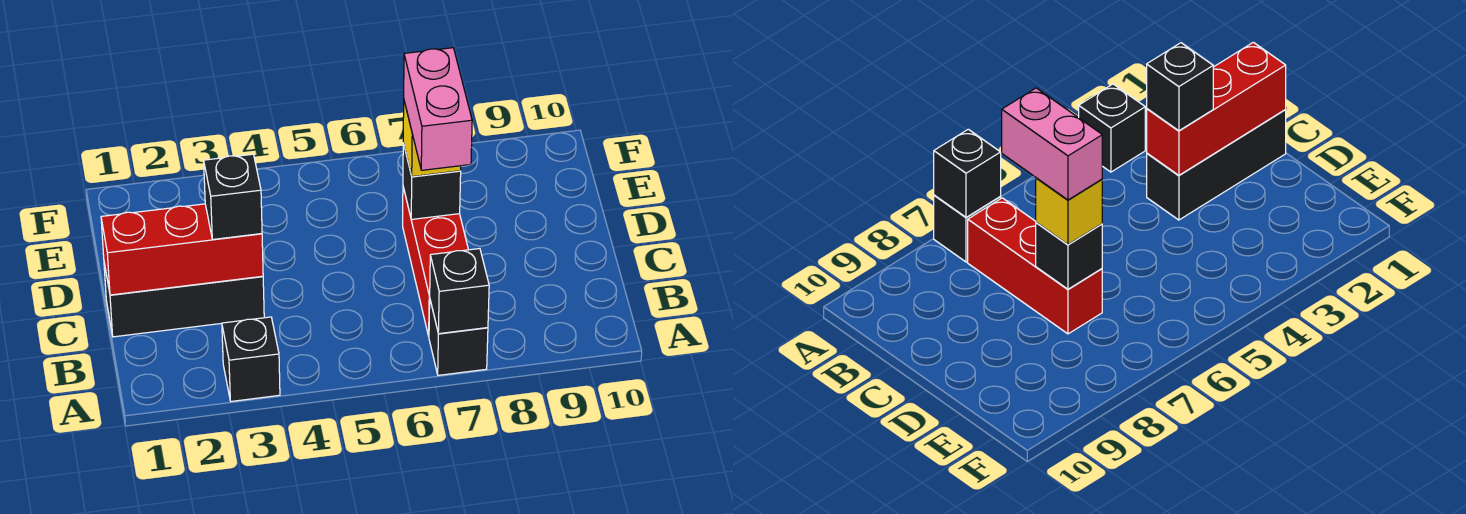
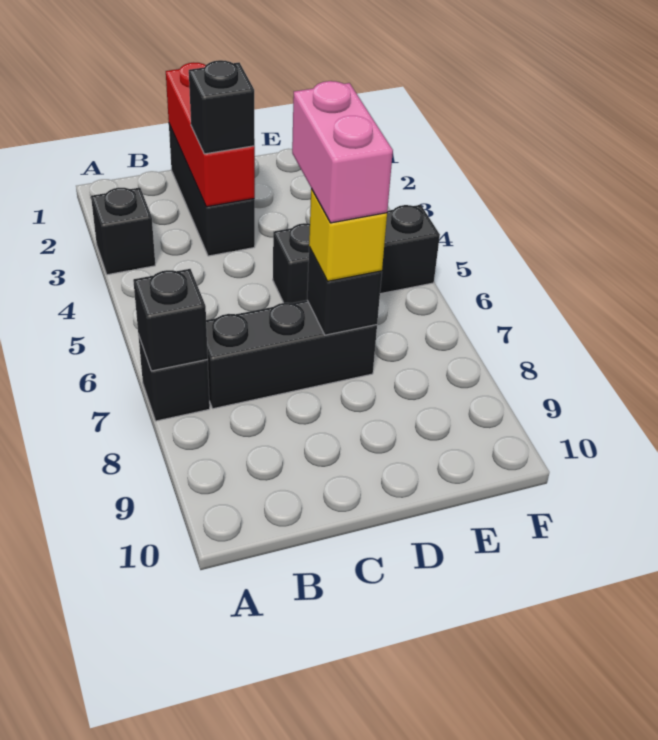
red 1x3 brick [403,187,468,336] -> black 1x3 brick [206,300,377,409]
pink 1x2 brick [404,48,472,170] -> pink 1x2 brick turned to [292,81,393,223]
none -> black 1x3 brick [273,205,440,303]

